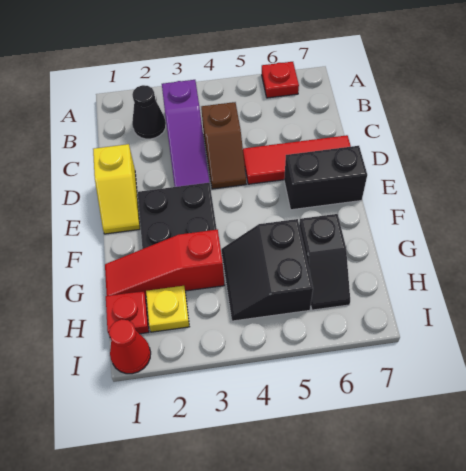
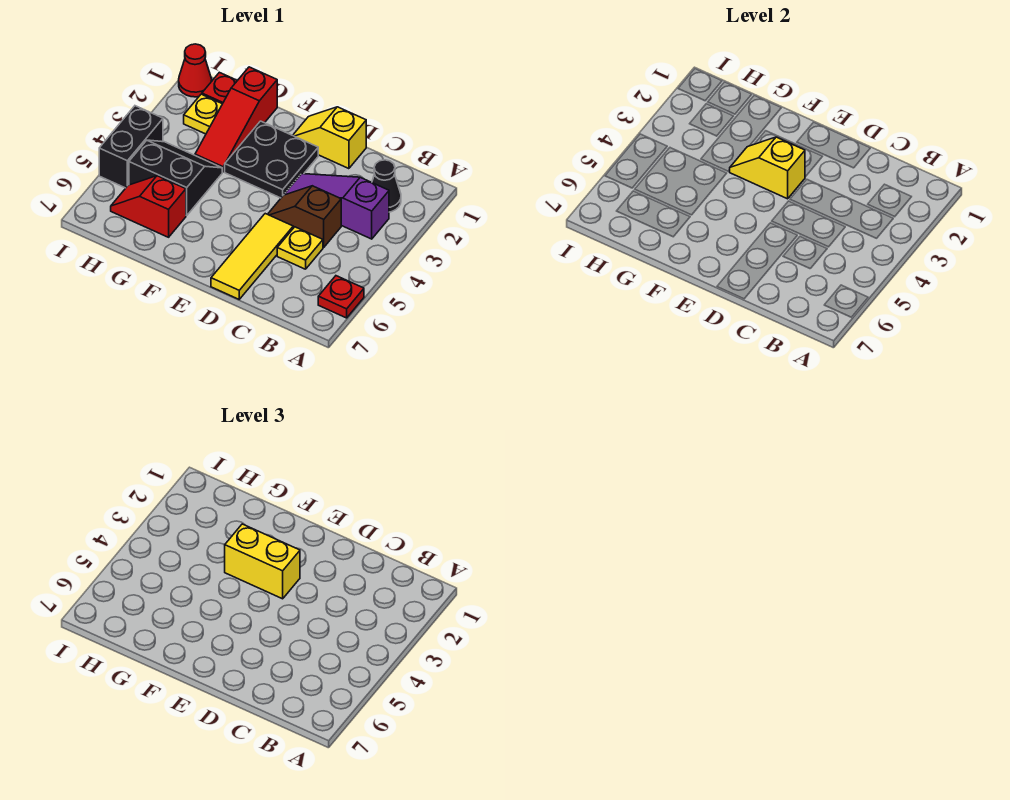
none -> yellow 1x1 plate [277,227,323,269]
red 1x3 tile [243,135,351,184] -> yellow 1x3 tile [211,214,293,299]
none -> yellow 1x2 slope [730,137,805,199]
none -> yellow 1x2 brick [225,524,300,599]
black 1x2 brick [284,146,367,210] -> black 1x2 brick moved to [99,106,163,188]
red 1x3 slope [105,230,224,296] -> red 1x3 slope turned to [195,67,277,172]
black 1x2 slope [299,214,350,310] -> red 1x2 slope [111,176,186,237]

